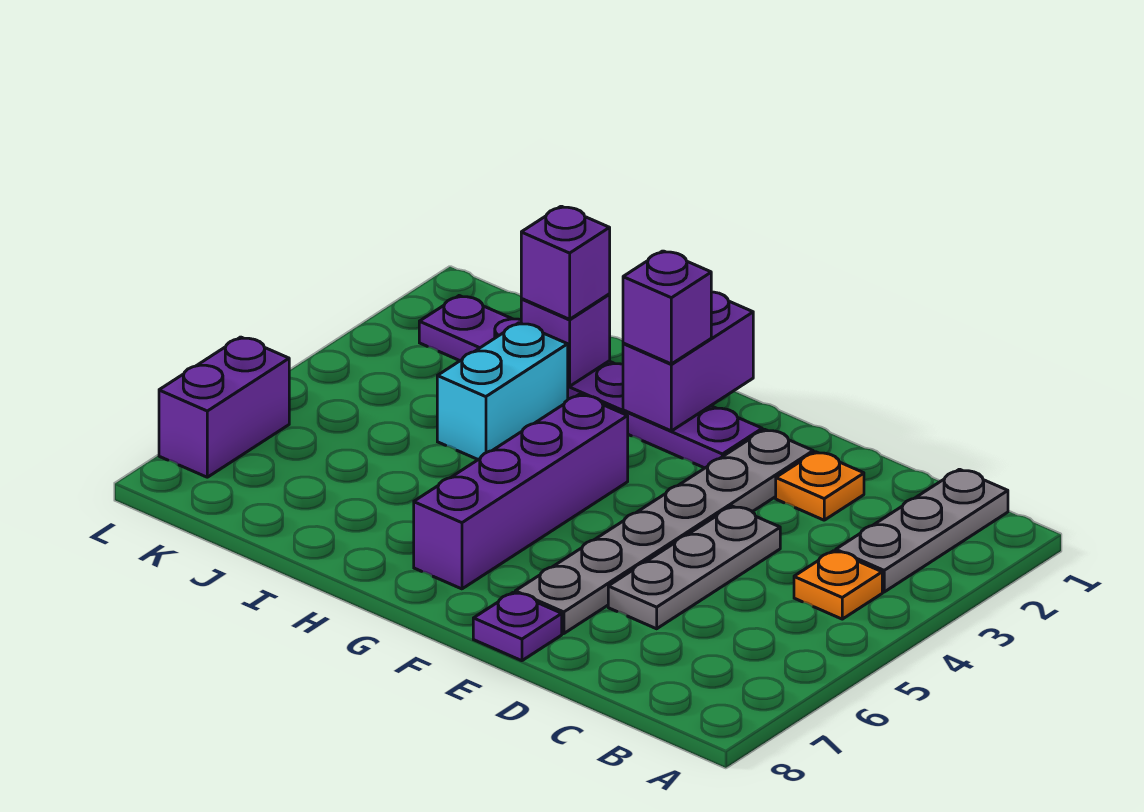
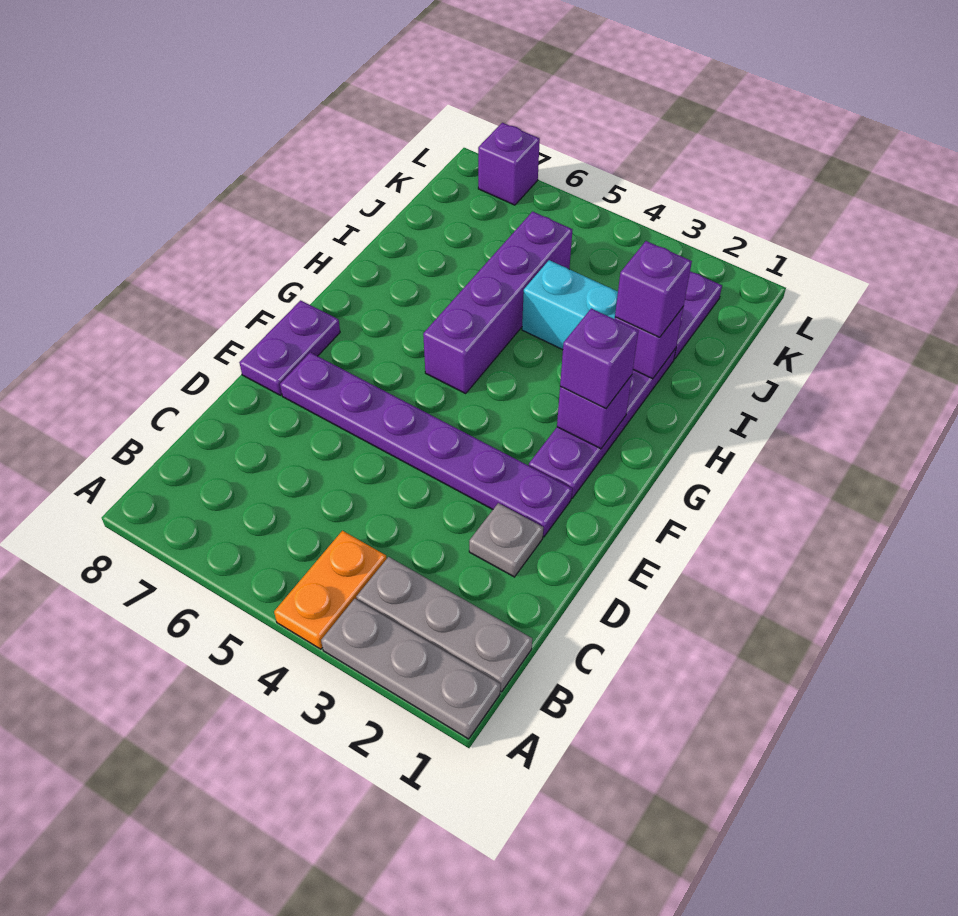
orange 1x1 plate [794,551,882,619] -> orange 1x2 plate [274,531,387,649]
orange 1x1 plate [776,452,864,520] -> grey 1x1 plate [469,503,543,577]
grey 1x3 plate [608,506,780,629] -> grey 1x3 plate moved to [321,599,500,739]
grey 1x6 plate [515,430,813,634] -> purple 1x6 plate [280,353,572,537]
purple 1x1 plate [473,592,562,661] -> purple 1x2 plate [239,300,340,395]
purple 1x2 brick [623,292,753,431] -> purple 1x1 brick [557,375,632,449]
purple 1x4 brick [414,395,628,589] -> purple 1x4 brick turned to [423,212,572,394]
purple 1x2 brick [159,337,289,477] -> purple 1x1 brick [478,123,540,205]

